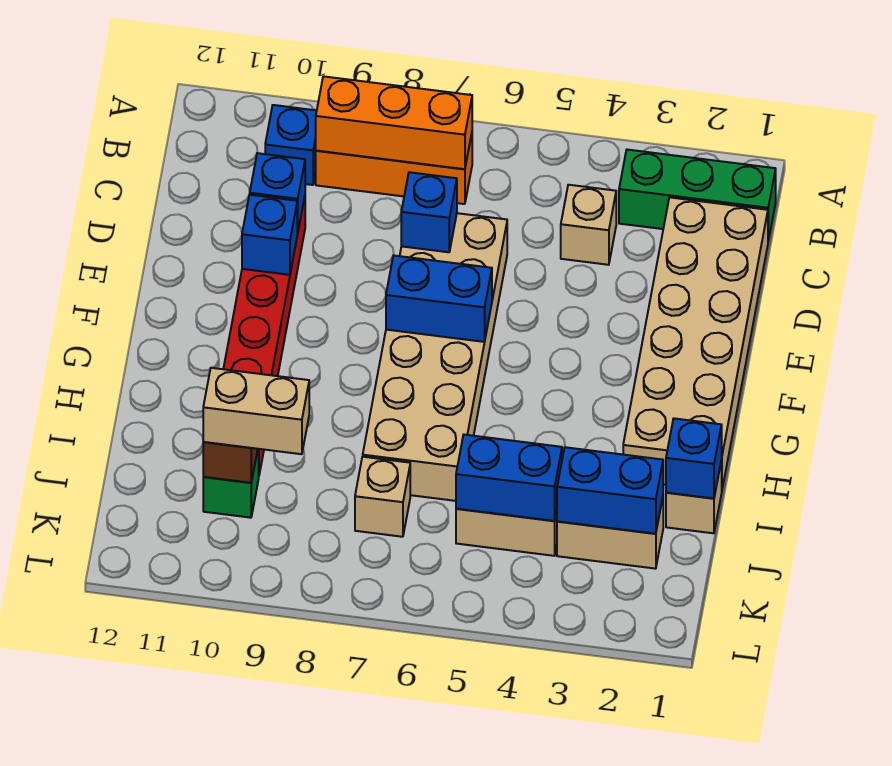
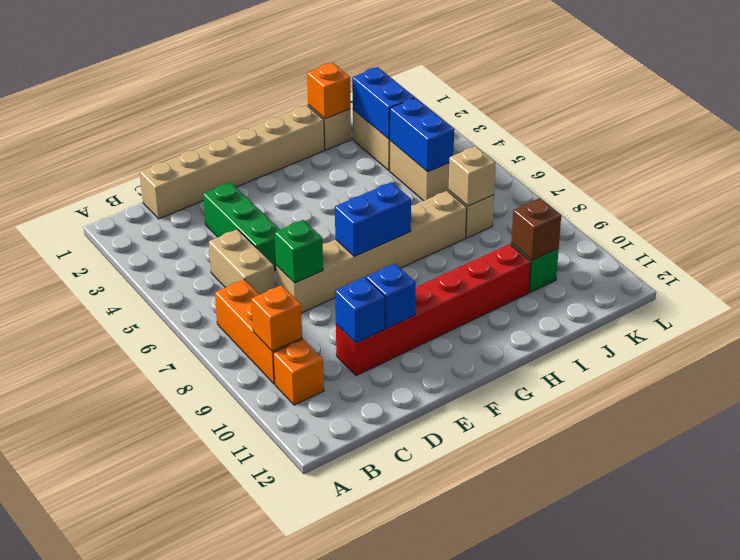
green 1x3 brick [619,150,776,241] -> green 1x3 brick moved to [203,182,280,271]
orange 1x3 brick [316,76,472,169] -> orange 1x1 brick [251,285,302,351]
blue 1x1 brick [265,105,317,185] -> orange 1x1 brick [273,339,324,405]
tan 2x6 brick [623,198,768,489] -> tan 1x6 brick [140,105,325,219]
tan 1x1 brick [561,185,616,265] -> tan 1x1 brick moved to [449,146,496,206]
tan 2x6 brick [363,213,507,501] -> tan 1x6 brick [276,191,467,313]
blue 1x1 brick [401,172,457,252] -> green 1x1 brick [275,220,323,283]
blue 1x2 brick [386,255,492,342] -> blue 1x2 brick turned to [335,182,411,257]
blue 1x1 brick [666,418,722,499] -> orange 1x1 brick [307,63,351,119]
tan 1x2 brick [203,368,309,454] -> tan 1x2 brick moved to [209,229,275,295]

